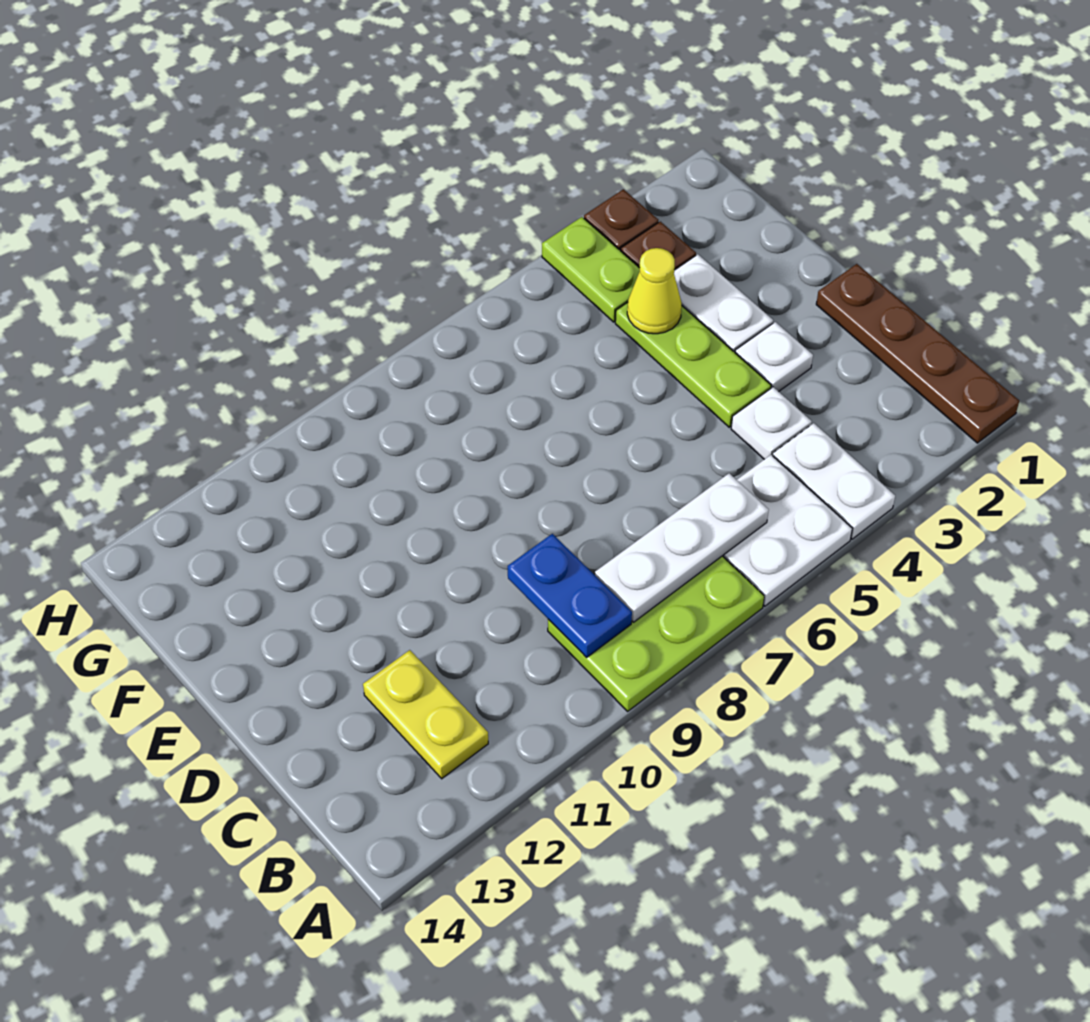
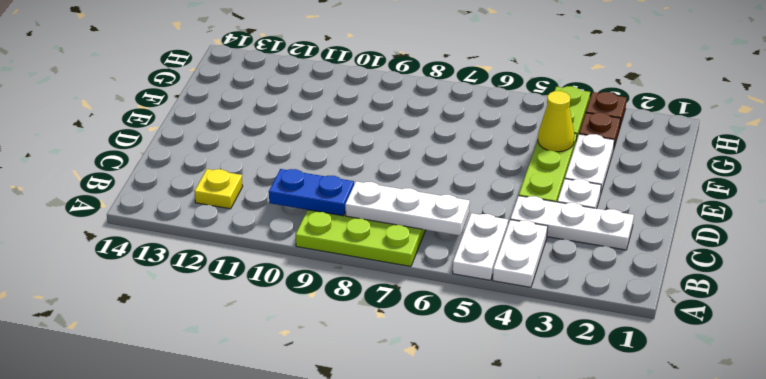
brown 1x4 plate [816,264,1019,443] -> none
white 2x2 plate [723,455,852,606] -> white 1x2 plate [453,213,508,280]
blue 1x2 plate [508,534,632,658] -> blue 1x2 plate turned to [269,169,354,216]
yellow 1x2 plate [363,650,488,779] -> yellow 1x1 plate [195,169,243,209]
white 1x1 plate [731,387,812,459] -> white 1x3 plate [510,196,634,250]

